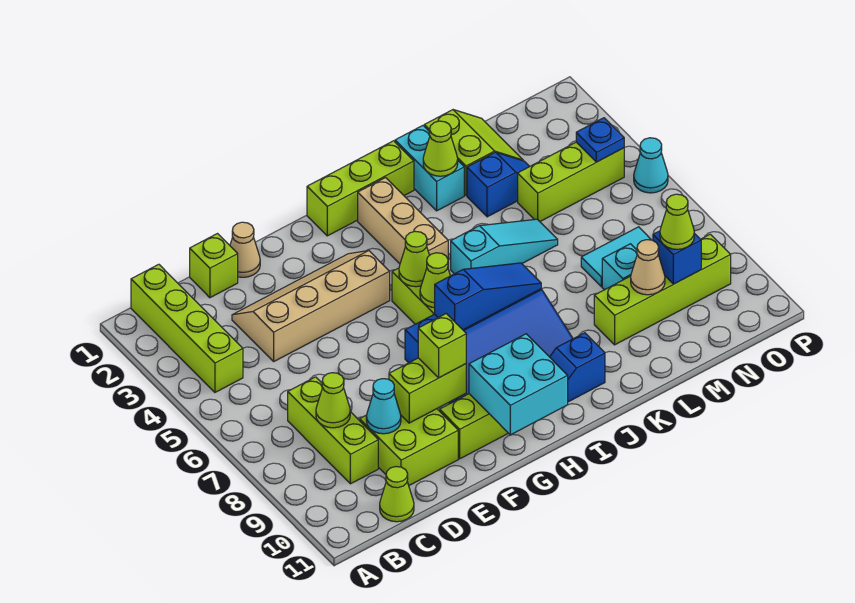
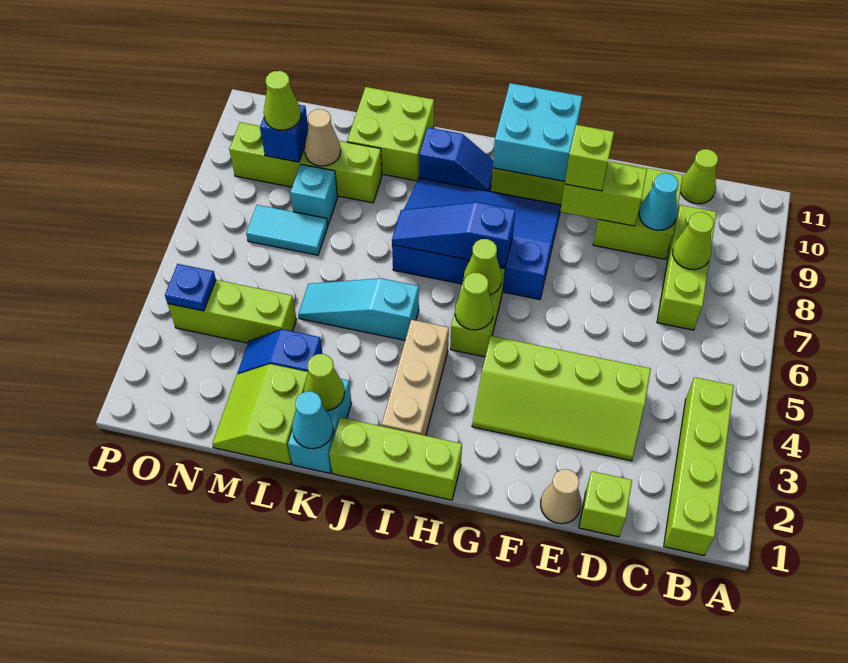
tan 2x4 slope [232,251,390,361] -> lime 2x4 slope [472,336,651,461]
none -> lime 2x2 brick [347,87,434,181]
cyan 1x1 cone [634,138,668,193] -> cyan 1x1 cone moved to [292,391,333,449]

